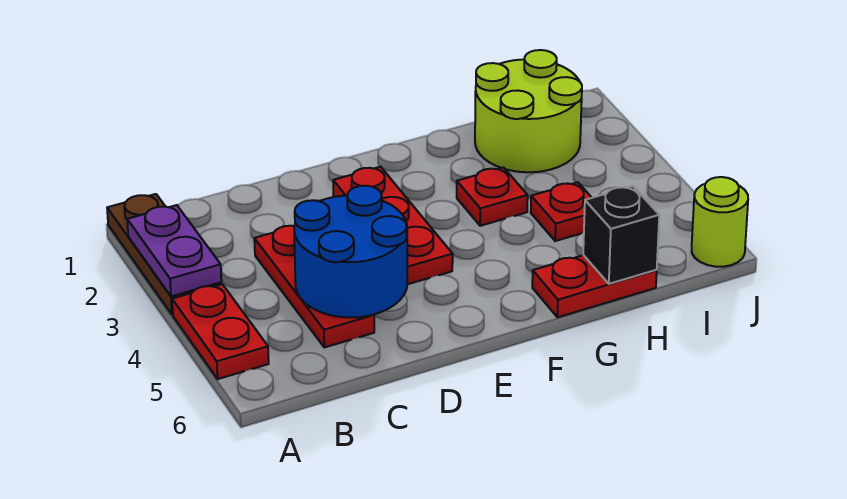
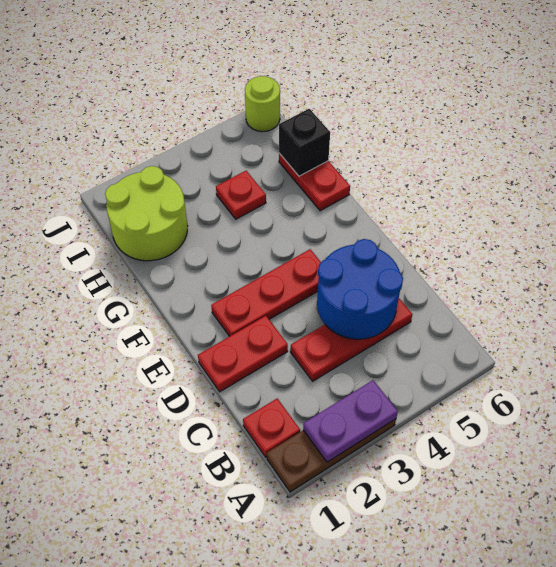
red 1x2 plate [172,284,269,379] -> red 1x2 plate moved to [198,316,288,392]
red 1x1 plate [457,168,528,226] -> red 1x1 plate moved to [243,399,300,457]

